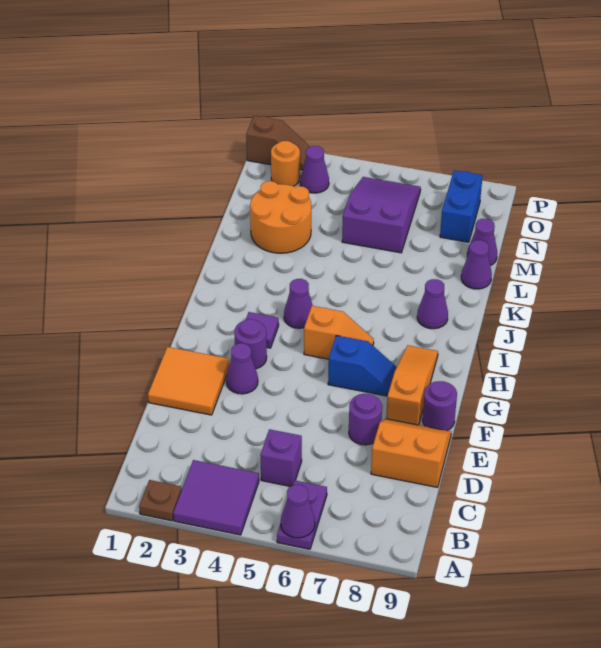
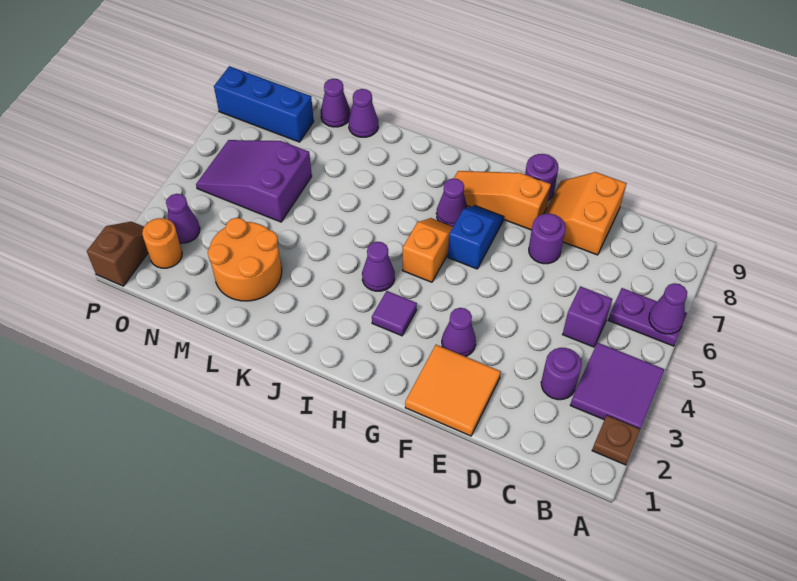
purple 1x1 round brick [234,319,267,369] -> purple 1x1 round brick moved to [541,348,582,400]
purple 1x1 cone [417,279,448,329] -> purple 1x1 cone moved to [436,178,467,227]
blue 1x2 brick [440,170,483,242] -> blue 1x3 brick [214,66,314,142]

